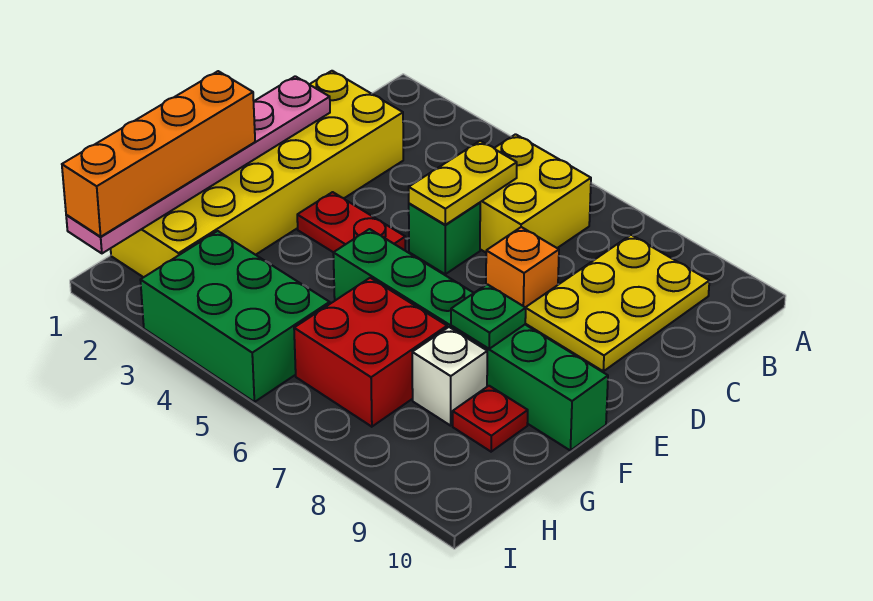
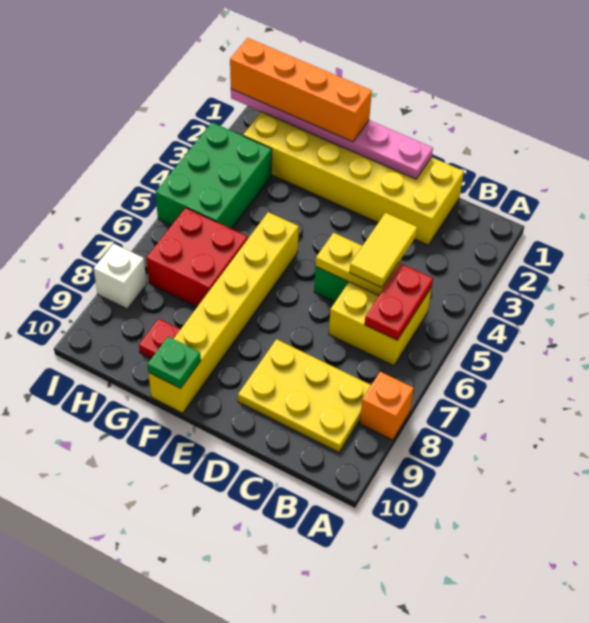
none -> yellow 1x2 tile [350,213,417,288]
orange 1x1 brick [486,227,559,307] -> orange 1x1 brick moved to [360,372,414,440]
red 1x2 plate [297,192,405,252] -> red 1x2 plate moved to [365,263,433,340]
green 1x6 brick [333,229,608,451] -> yellow 1x6 brick [149,212,299,413]
green 1x1 plate [451,284,526,349] -> green 1x1 plate moved to [147,337,201,388]
white 1x1 brick [412,327,487,426] -> white 1x1 brick moved to [94,244,147,309]

